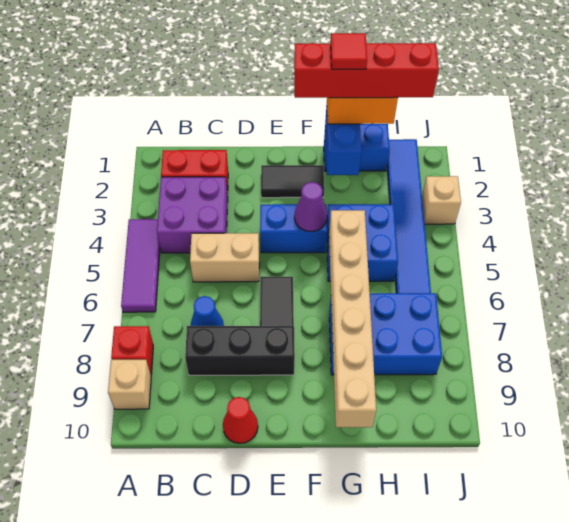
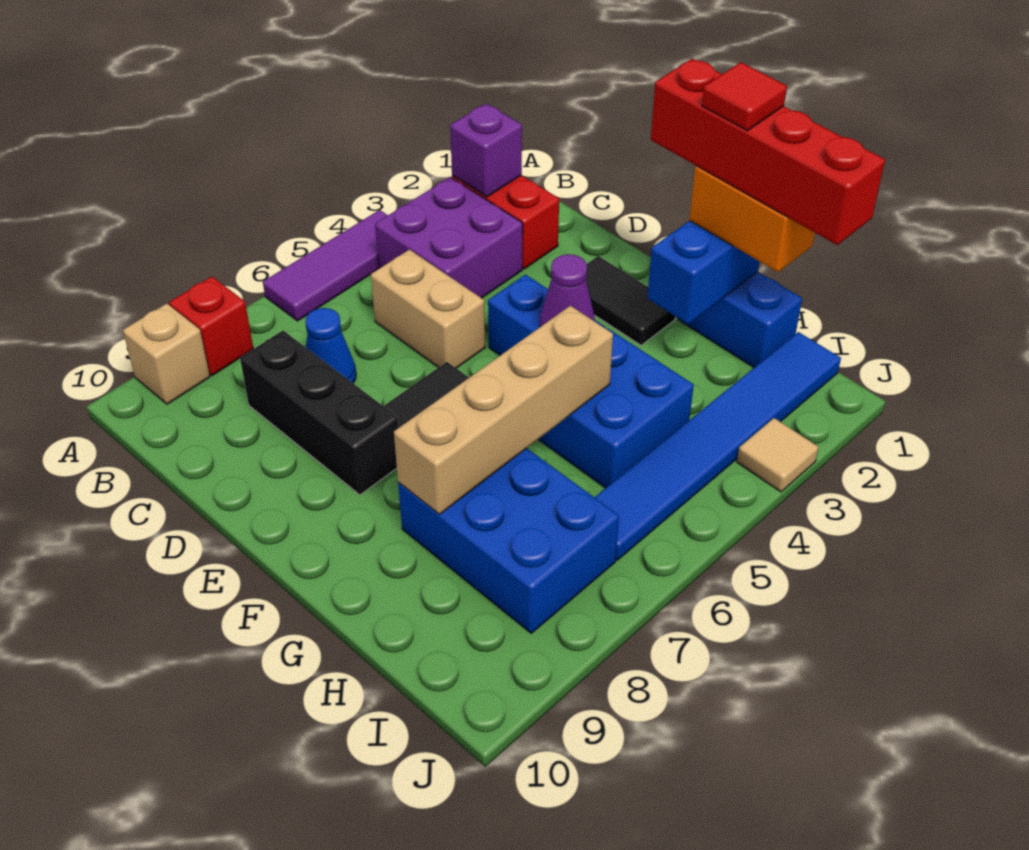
none -> purple 1x1 brick [450,104,522,197]
red 1x1 cone [223,397,258,443] -> none
tan 1x6 brick [329,210,376,427] -> tan 1x4 brick [394,306,613,514]
tan 1x1 brick [422,176,461,224] -> tan 1x1 tile [737,418,819,492]

